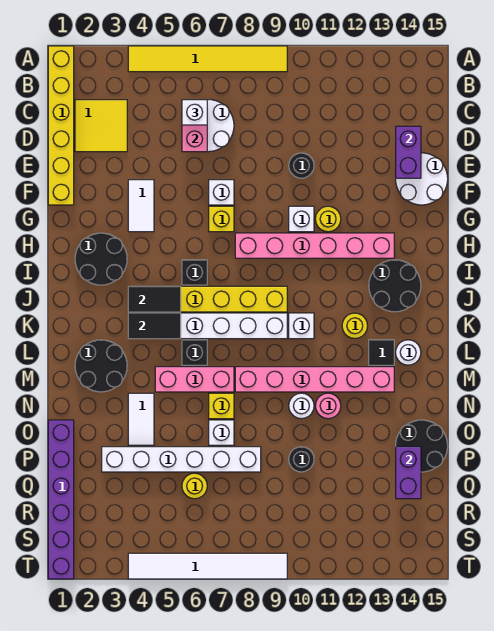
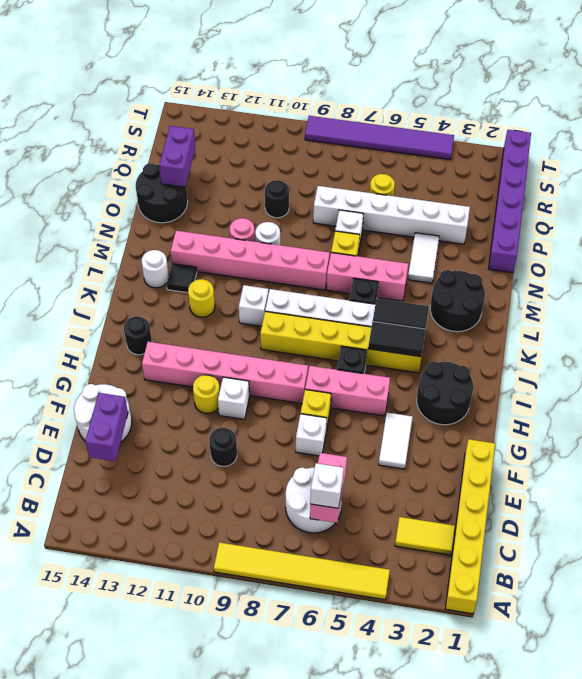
yellow 2x2 tile [75,100,127,152] -> yellow 1x2 tile [395,517,455,555]
none -> pink 1x3 brick [305,366,390,416]
black 2x2 round brick [369,260,421,312] -> black 1x1 round brick [124,316,152,355]
white 1x6 tile [128,553,287,579] -> purple 1x6 tile [305,116,454,160]

